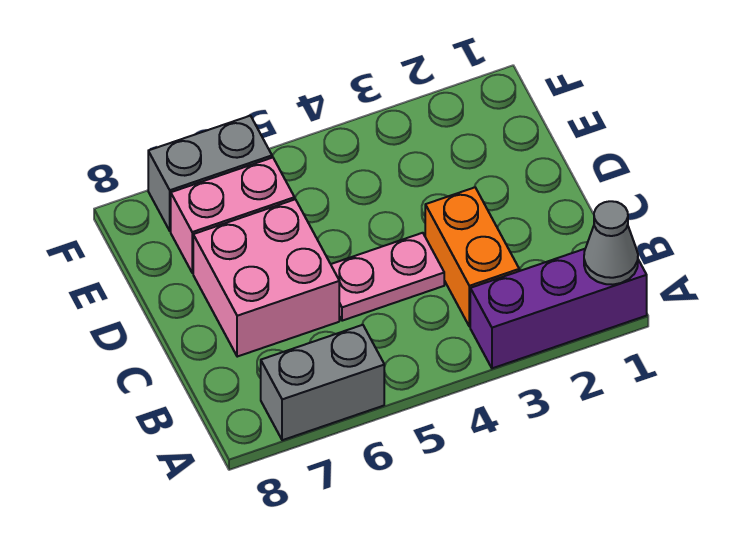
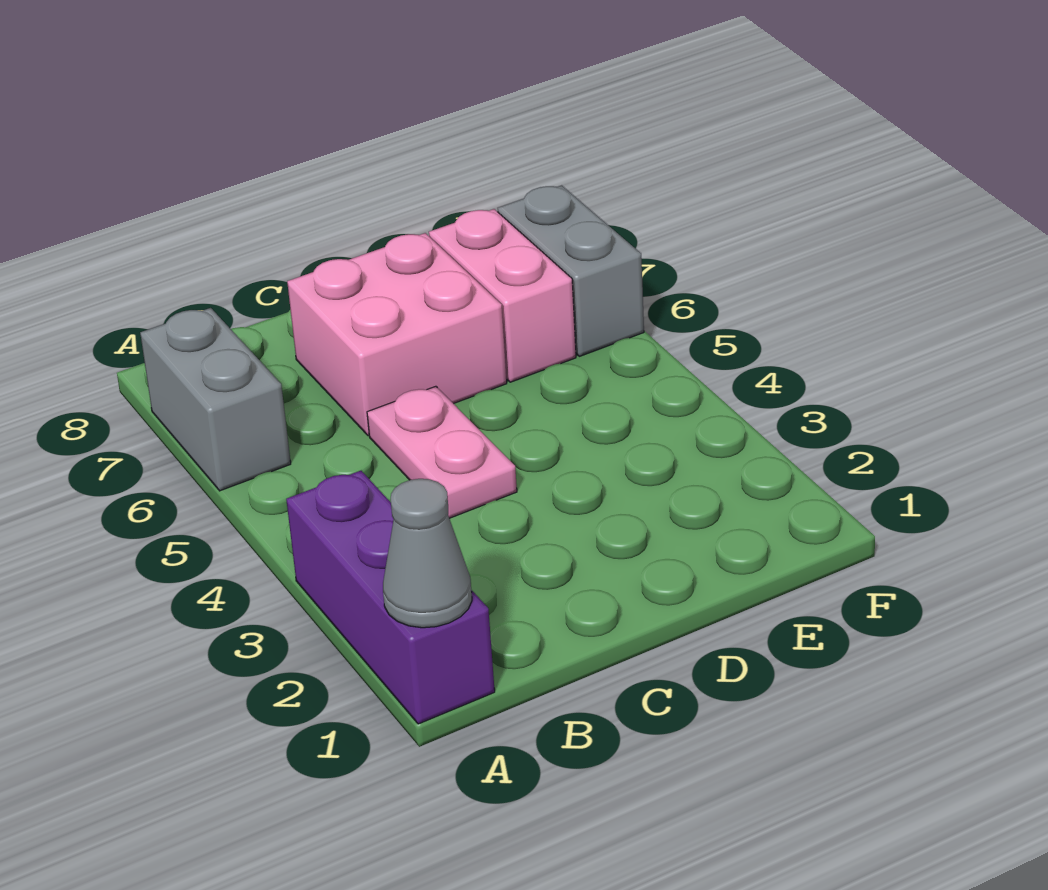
orange 1x2 brick [425,187,519,327] -> none

